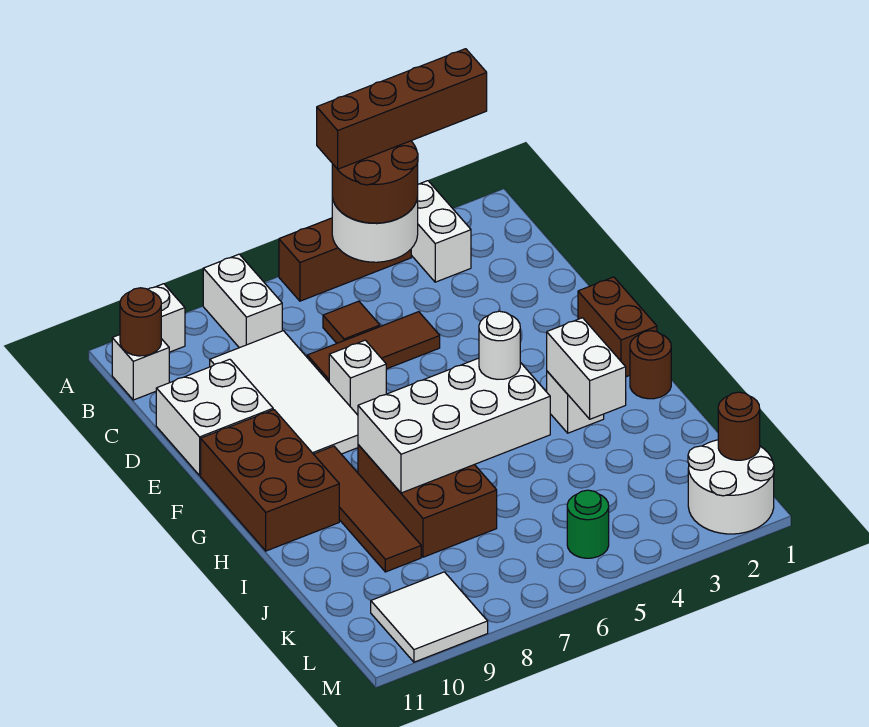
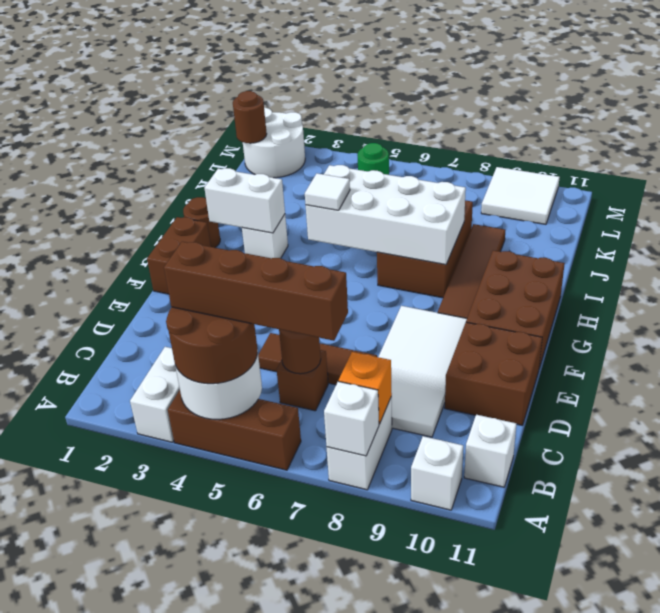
brown 1x4 brick [317,49,487,169] -> brown 1x4 brick moved to [164,242,348,341]
none -> orange 1x1 brick [339,352,392,424]
brown 1x1 round brick [120,288,161,356] -> brown 1x1 round brick moved to [279,329,321,374]
brown 1x1 tile [323,301,380,343] -> brown 1x1 brick [277,350,328,411]
white 2x2 brick [156,359,273,475] -> brown 2x2 brick [445,322,542,425]
white 1x1 brick [329,340,386,414] -> white 1x1 brick moved to [324,381,379,456]
white 1x2 brick [547,318,626,419] -> white 1x2 brick turned to [205,168,285,233]
white 1x1 round brick [479,311,520,379] -> white 1x1 tile [305,173,350,210]

